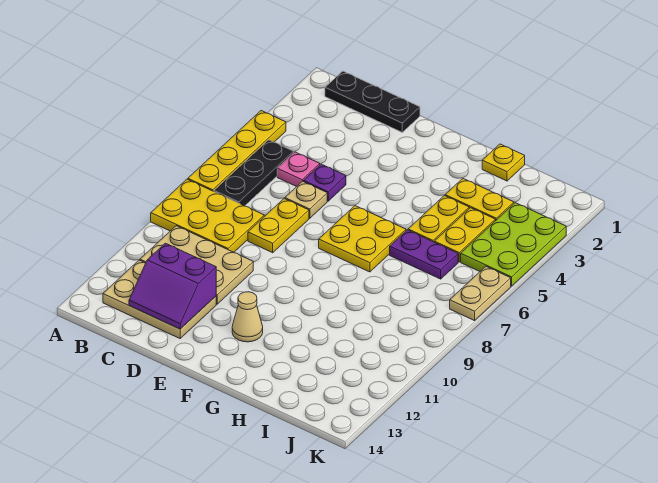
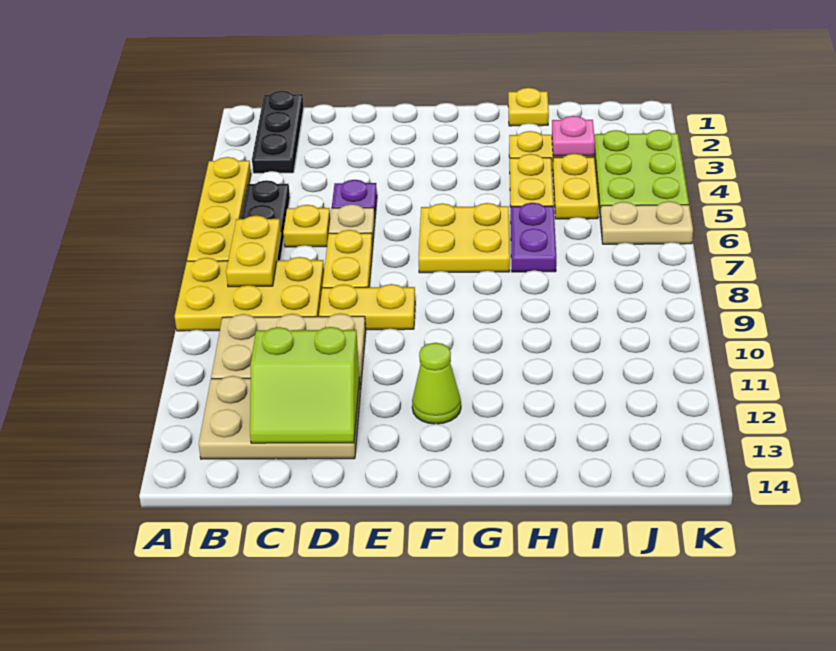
black 1x3 plate [325,71,420,132] -> black 1x3 plate turned to [252,91,304,173]
none -> yellow 1x2 plate [226,215,281,287]
pink 1x1 plate [277,152,320,187] -> pink 1x1 plate moved to [552,116,595,156]
none -> yellow 1x1 plate [283,205,330,247]
purple 2x2 slope [129,243,216,329] -> lime 2x2 slope [250,327,360,443]
none -> yellow 1x2 plate [319,284,415,330]
tan 1x1 cone [232,292,263,342] -> lime 1x1 cone [412,343,461,424]
purple 1x2 plate [390,230,458,279] -> purple 1x2 plate turned to [511,203,556,272]
tan 1x2 plate [450,267,511,321] -> tan 1x2 plate turned to [600,201,693,244]

